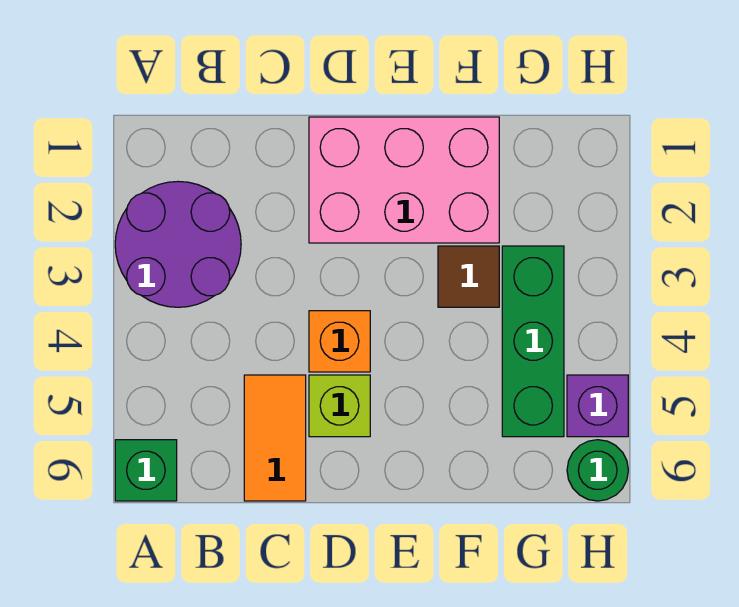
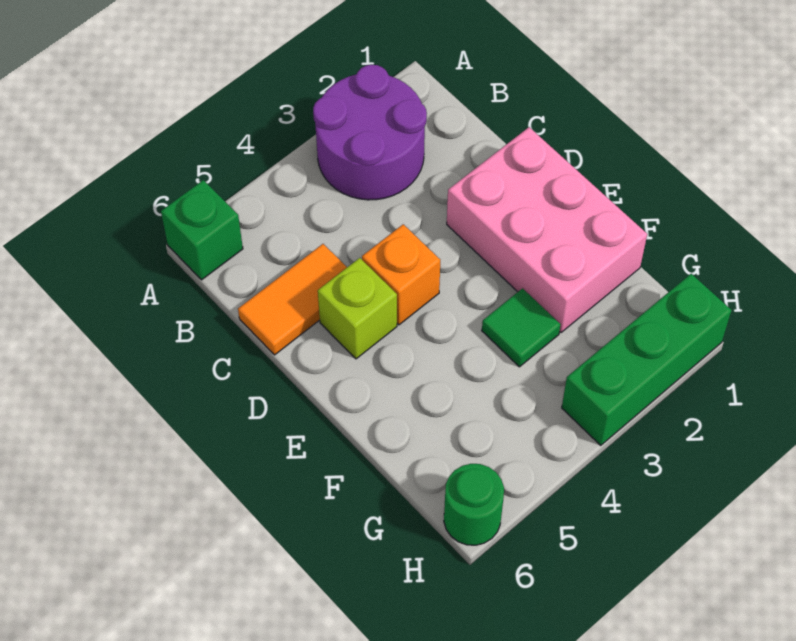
brown 1x1 tile [438,246,499,307] -> green 1x1 tile [482,288,560,367]
green 1x3 brick [502,246,564,437] -> green 1x3 brick moved to [562,274,731,445]
purple 1x1 brick [567,375,628,437] -> none

